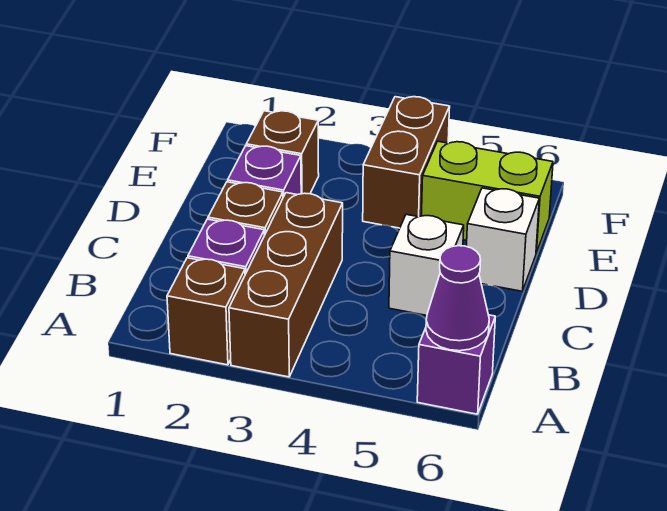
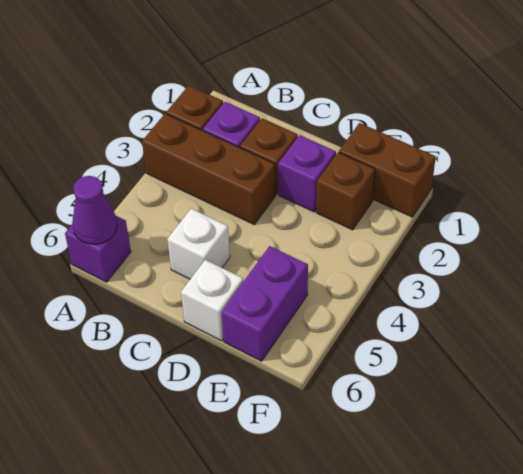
brown 1x2 brick [363,97,450,228] -> brown 1x2 brick moved to [339,123,436,217]
lime 1x2 brick [422,141,553,253] -> purple 1x2 brick [221,246,308,361]

